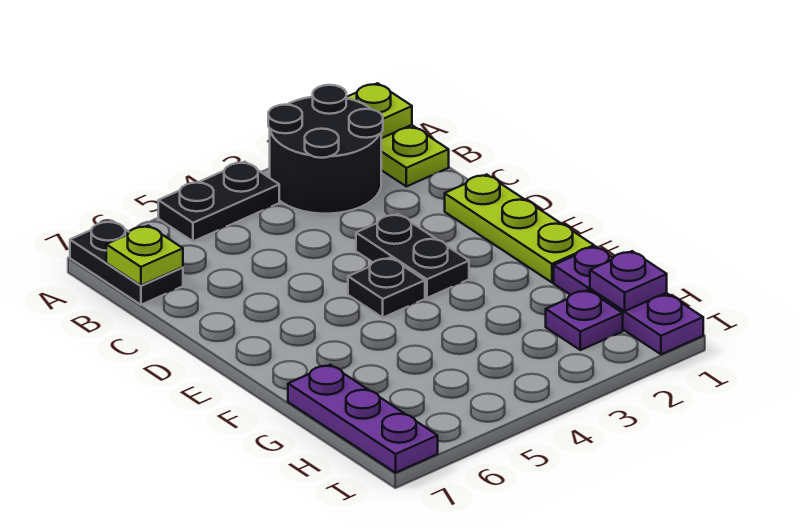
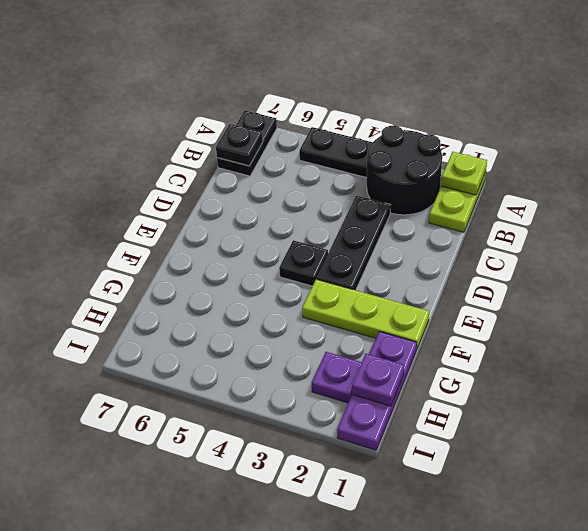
lime 1x1 plate [106,226,183,285] -> black 1x1 plate [216,124,263,166]
lime 1x3 plate [445,174,594,282] -> lime 1x3 plate turned to [302,279,429,350]
black 1x2 plate [356,214,469,298] -> black 1x3 plate [317,196,390,290]
purple 1x3 plate [288,365,438,473] -> none

